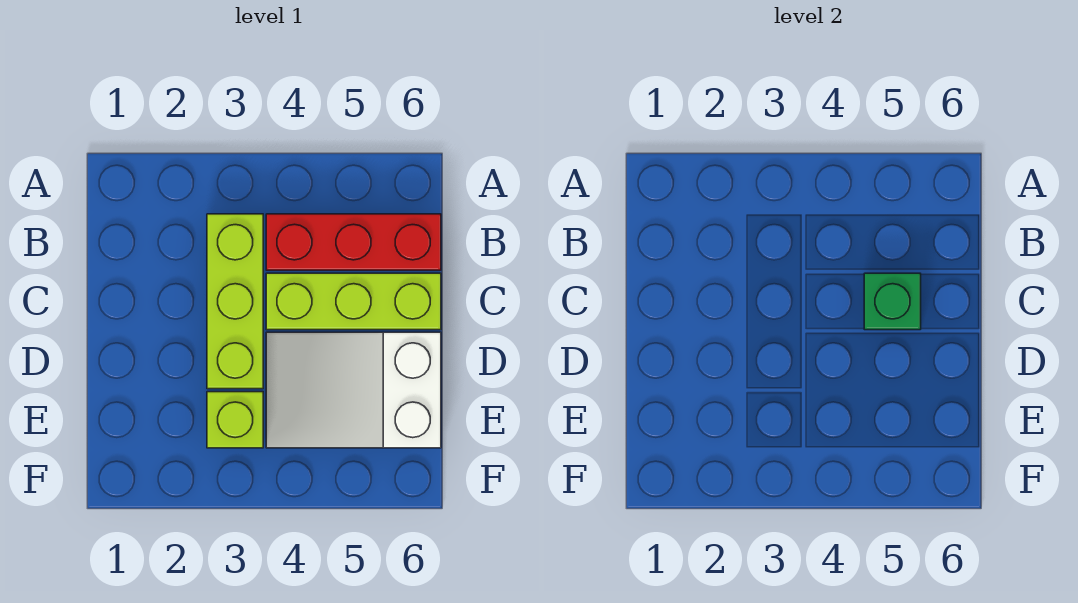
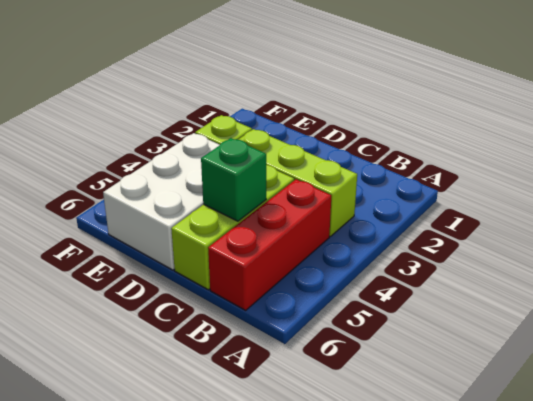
white 2x3 slope [266,332,441,448] -> white 2x3 brick [103,133,219,270]

